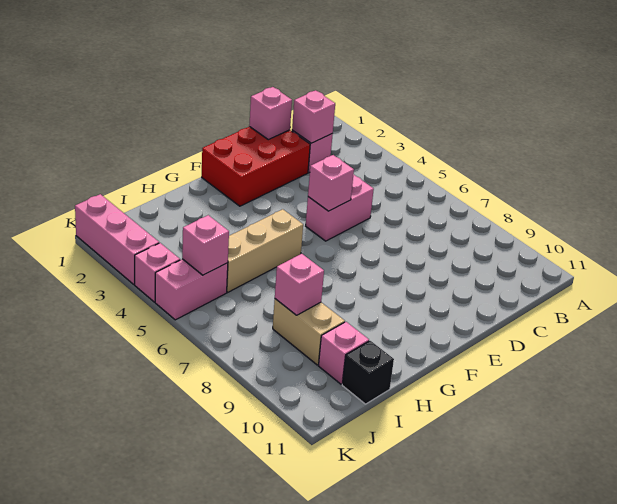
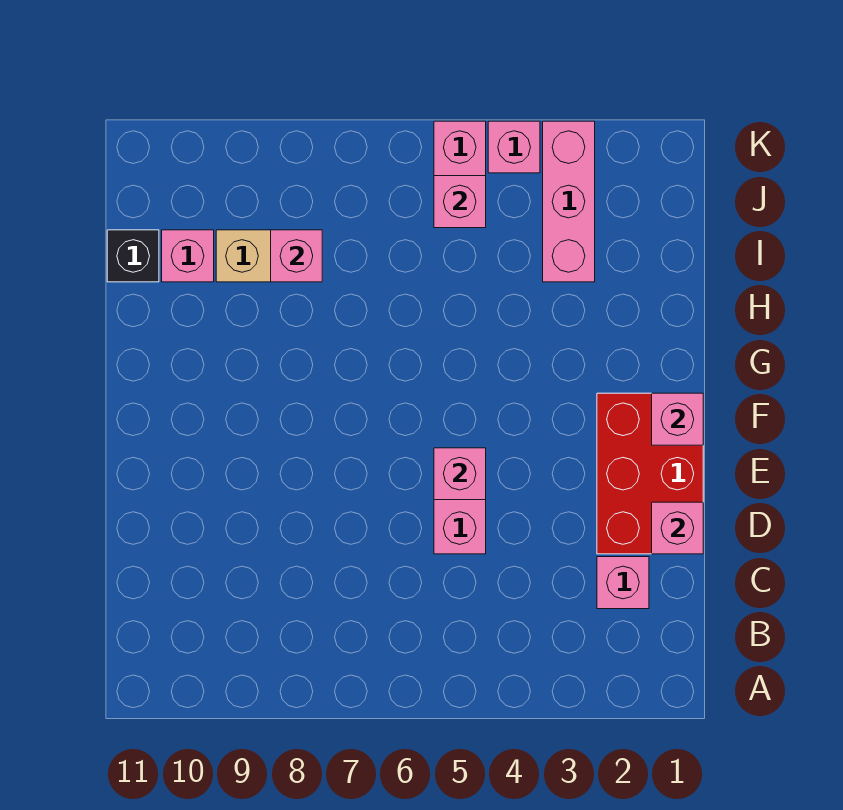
pink 1x1 brick [292,90,335,143] -> pink 1x1 brick moved to [652,393,703,445]
tan 1x3 brick [227,209,303,292] -> none
pink 1x3 brick [75,194,159,285] -> pink 1x3 brick turned to [543,121,595,282]

